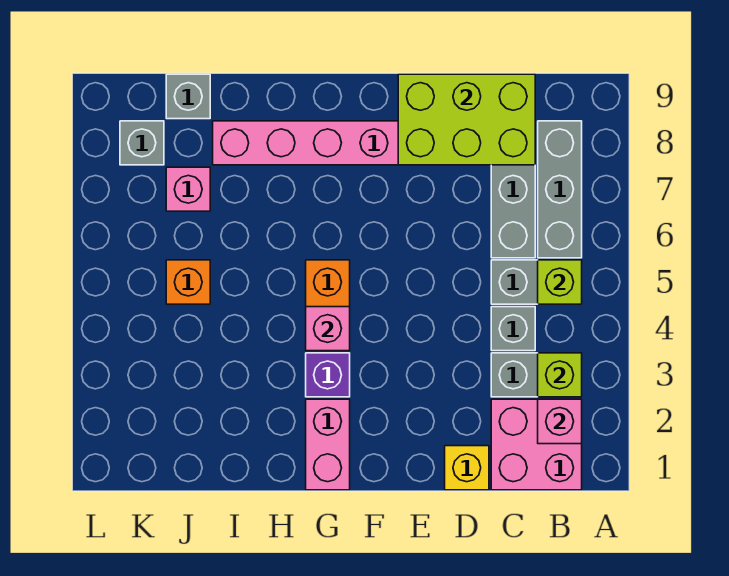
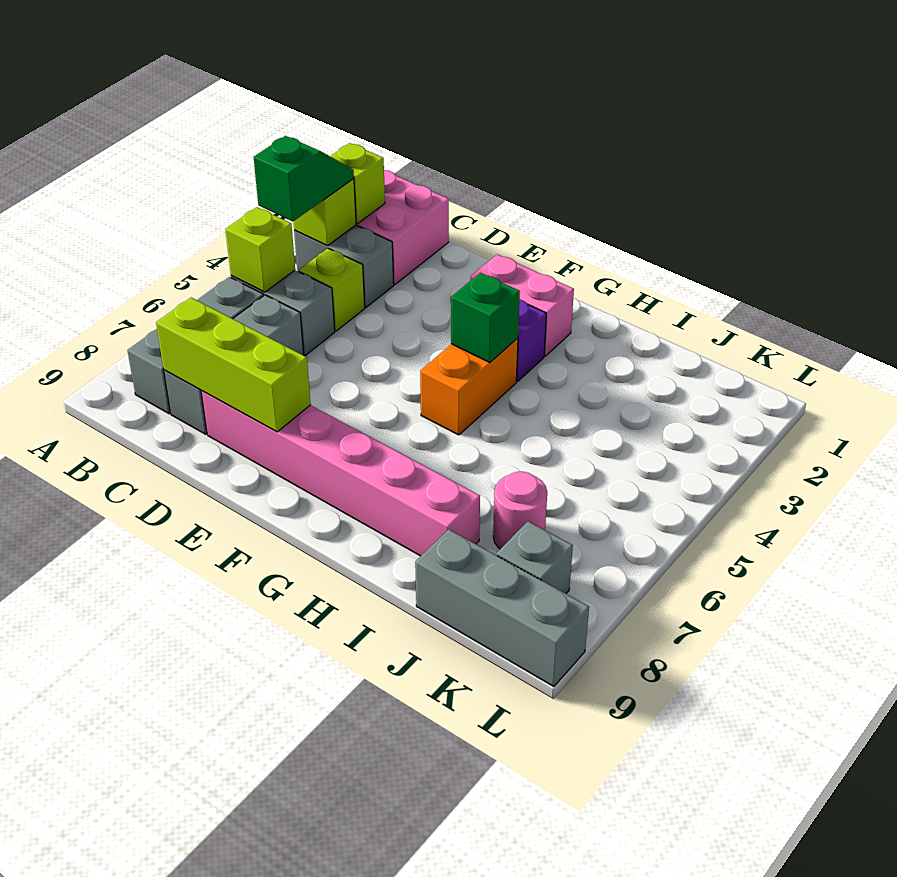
pink 1x1 brick [538,399,582,444] -> lime 1x1 brick [330,143,385,224]
none -> green 1x2 slope [254,136,354,222]
grey 1x1 brick [491,307,535,351] -> lime 1x1 brick [299,248,365,331]
lime 2x3 brick [398,74,535,165] -> lime 1x3 brick [156,298,311,432]
yellow 1x1 brick [445,446,489,490] -> none
pink 1x2 brick [306,399,350,490] -> pink 1x2 brick turned to [471,254,574,356]
pink 1x1 brick [306,307,350,351] -> green 1x1 brick [451,273,520,363]
orange 1x1 brick [166,260,210,304] -> none
pink 1x1 brick [166,167,210,211] -> pink 1x1 round brick [493,472,547,549]
grey 1x1 brick [166,74,210,119] -> grey 1x3 brick [415,529,589,687]

